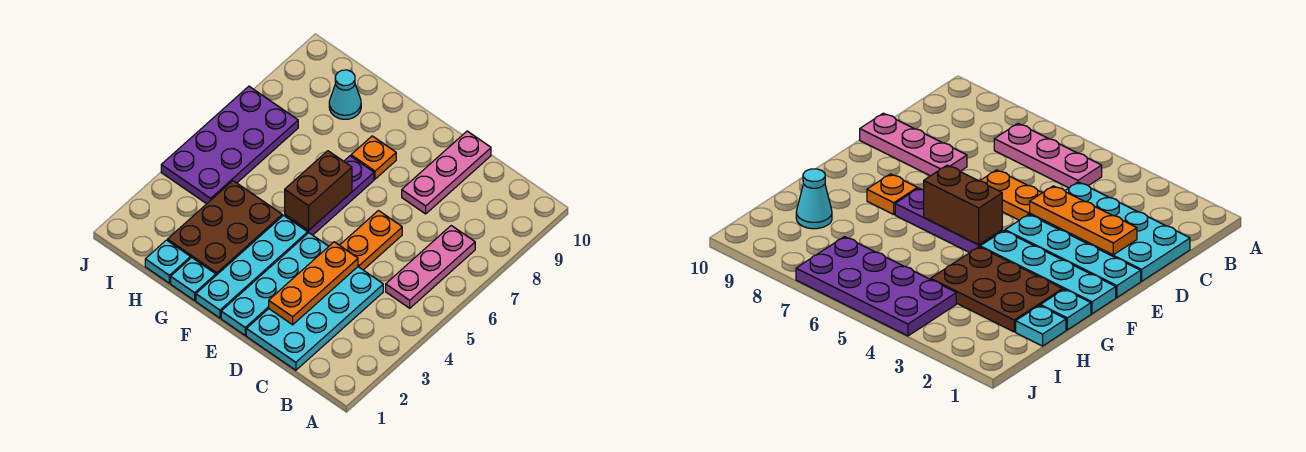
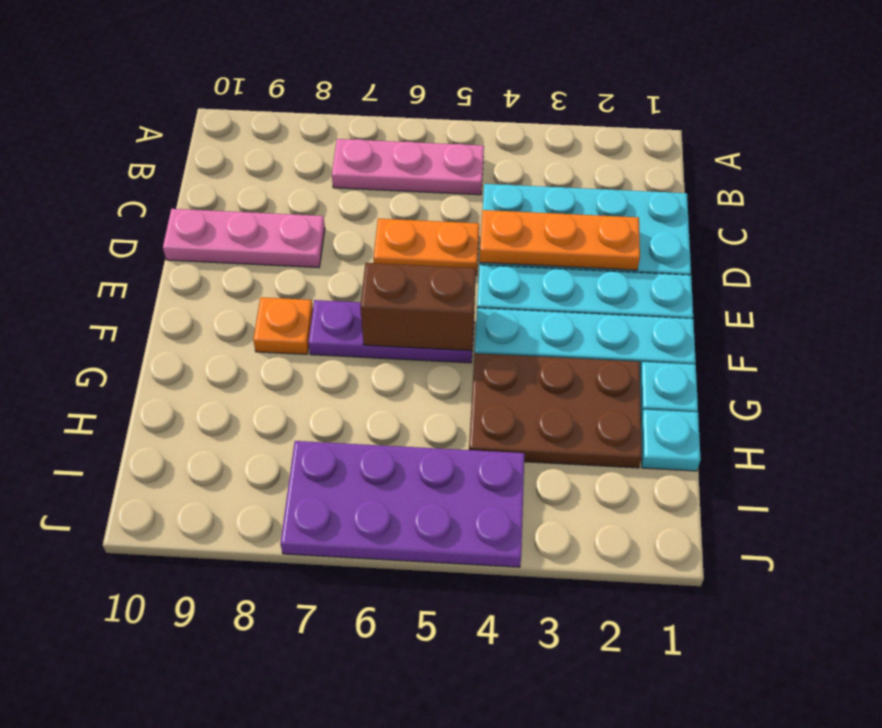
cyan 1x1 cone [329,70,361,119] -> none

